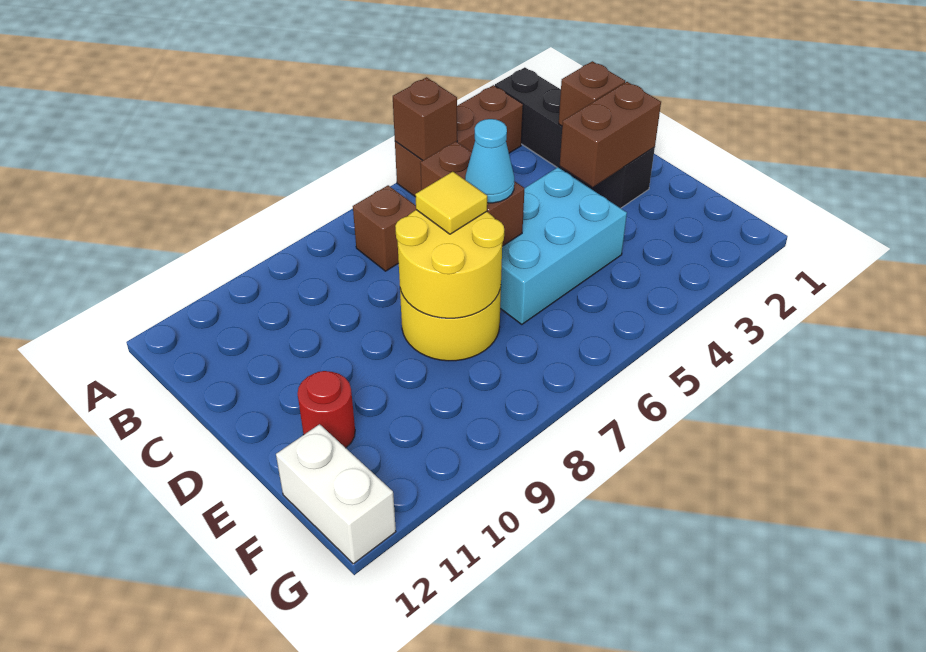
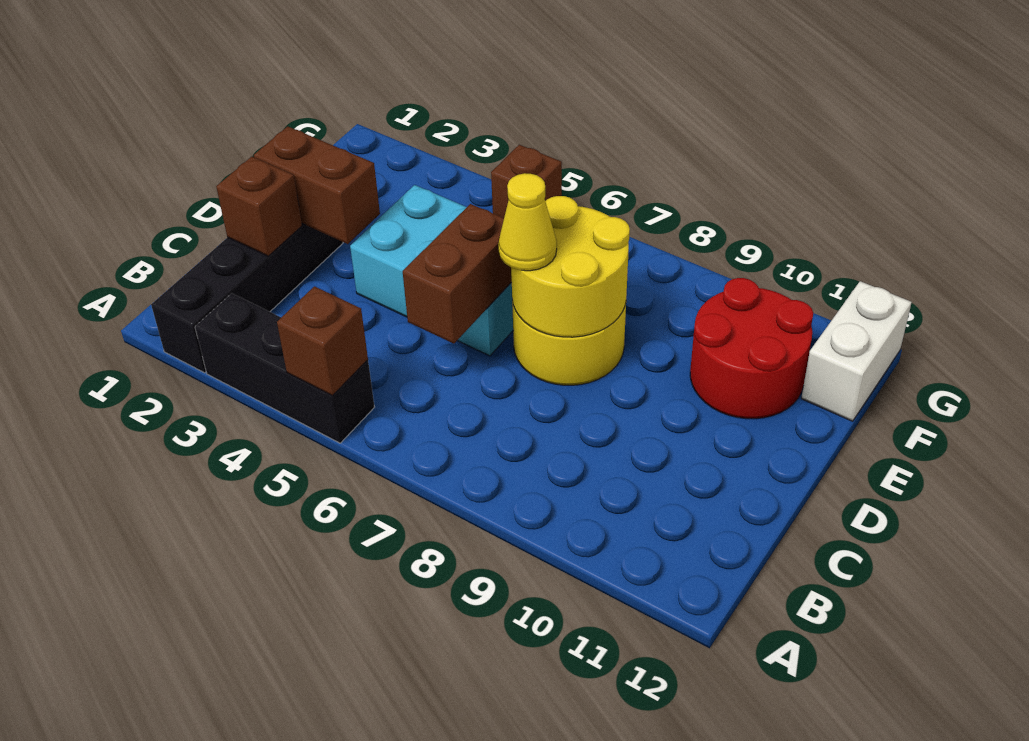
brown 1x3 brick [395,85,523,197] -> black 1x3 brick [195,293,374,443]
brown 1x1 brick [353,185,416,271] -> brown 1x1 brick moved to [491,145,562,218]
cyan 1x1 cone [465,119,514,203] -> none
yellow 1x1 tile [415,172,487,234] -> yellow 1x1 cone [498,173,557,271]
red 1x1 round brick [298,371,355,448] -> red 2x2 round brick [690,278,813,419]

